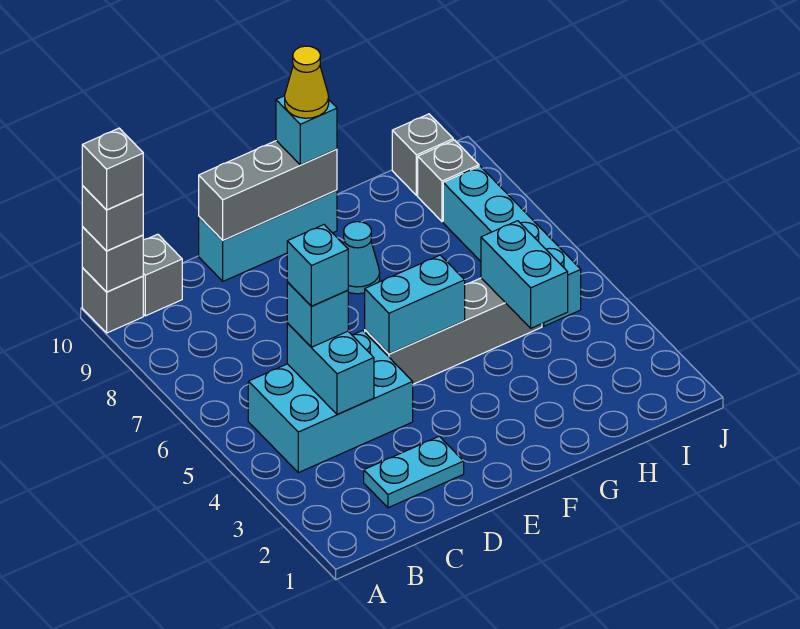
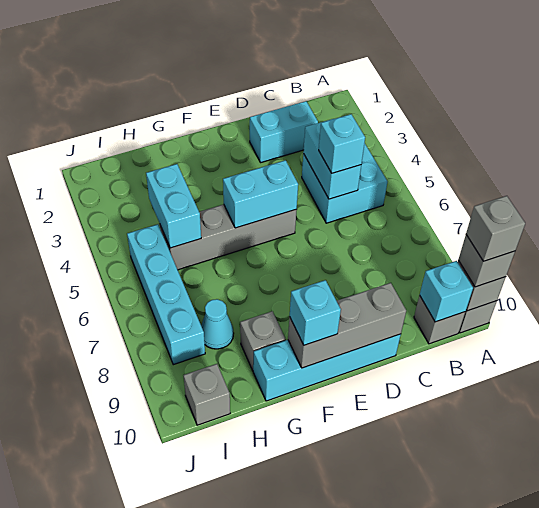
cyan 2x3 brick [248,331,413,473] -> cyan 2x2 brick [302,143,387,223]
cyan 1x2 plate [364,436,464,508] -> cyan 1x2 brick [250,101,318,163]
cyan 1x1 brick [287,225,348,306] -> cyan 1x1 brick moved to [420,261,473,322]
cyan 1x3 brick [199,190,337,281] -> cyan 1x4 brick [253,334,401,401]
cyan 1x1 cone [343,222,380,294] -> cyan 1x1 cone moved to [201,299,234,349]
yellow 1x1 cone [285,46,329,118] -> none
grey 1x1 brick [418,140,479,222] -> grey 1x1 brick moved to [240,311,286,370]

